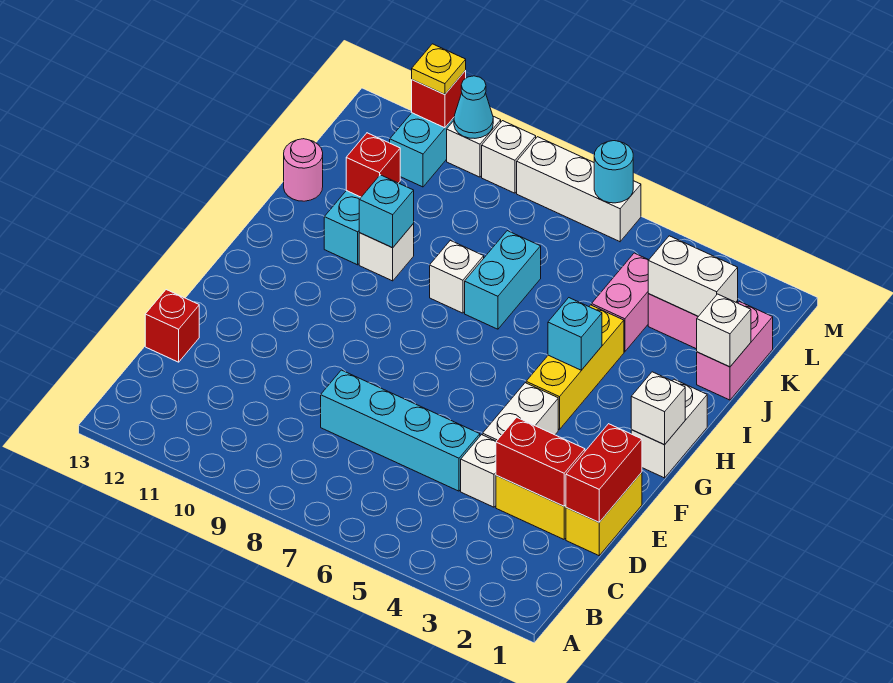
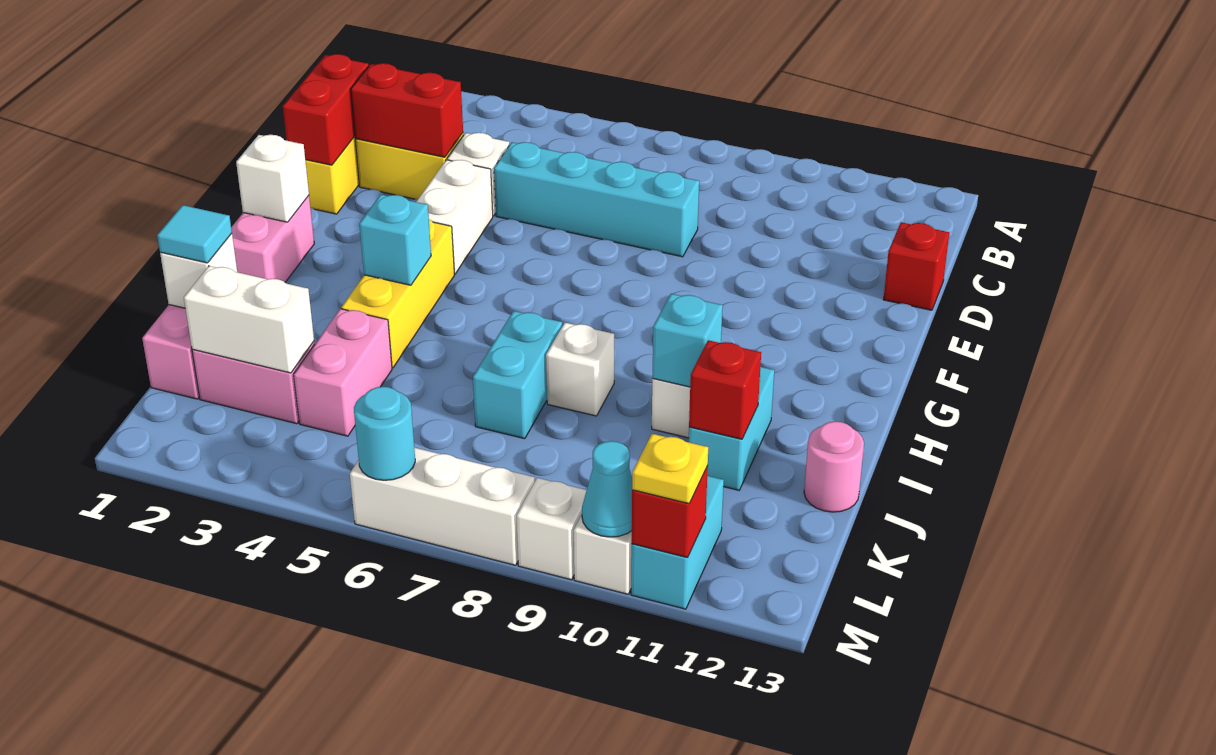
white 1x2 brick [631,379,707,478] -> pink 1x2 brick [231,195,314,282]
none -> cyan 1x1 tile [157,205,232,263]

